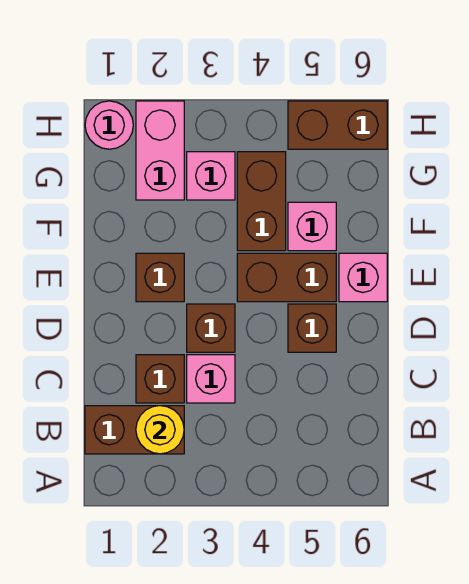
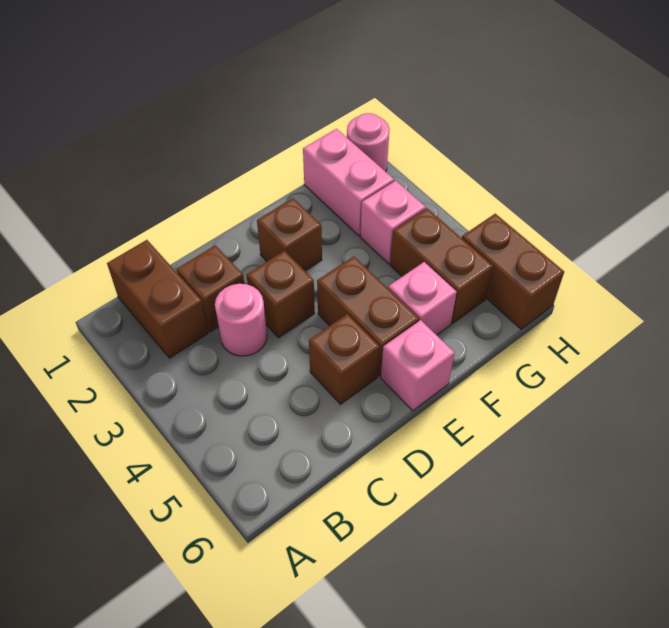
yellow 1x1 round brick [136,406,184,454] -> none
pink 1x1 brick [187,355,235,403] -> pink 1x1 round brick [215,284,267,356]
brown 1x2 brick [237,152,286,251] -> brown 1x2 brick turned to [390,208,493,323]
pink 1x2 brick [136,101,184,200] -> pink 1x2 brick turned to [303,129,394,236]

